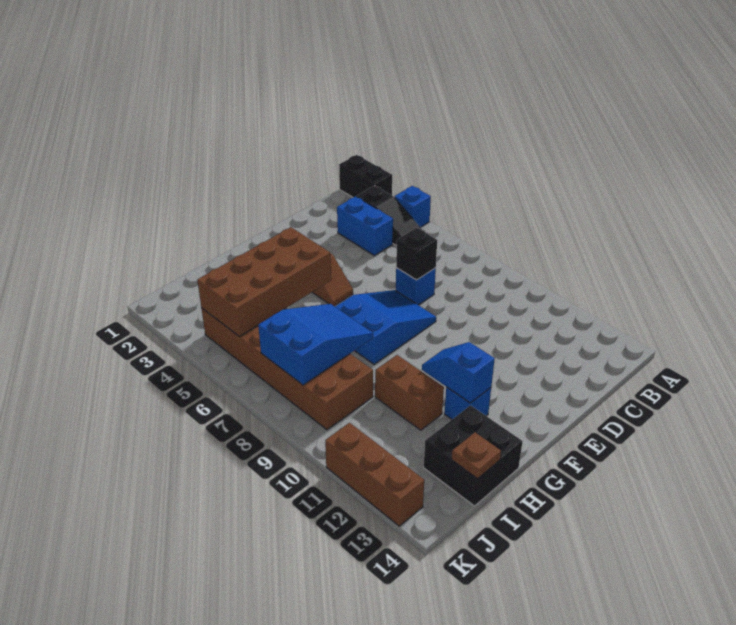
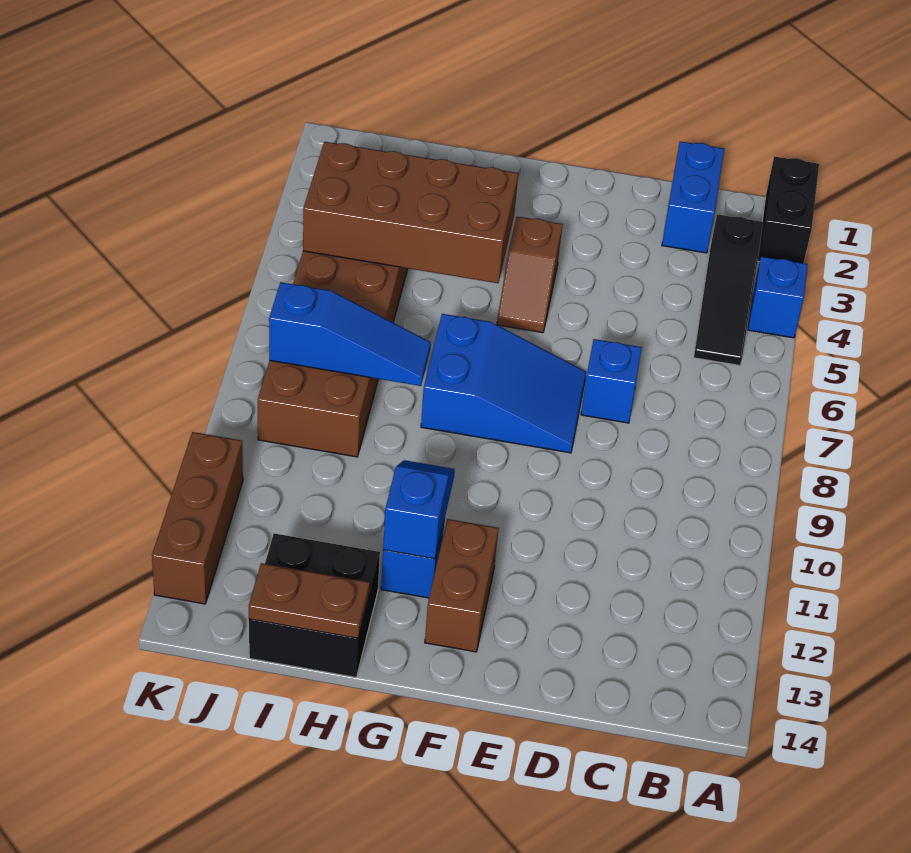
blue 1x2 brick [337,196,393,256] -> blue 1x2 brick moved to [662,141,724,253]
black 1x1 brick [396,228,437,280] -> none
blue 2x3 slope [258,304,373,385] -> blue 1x3 slope [269,282,431,386]
brown 1x2 brick [375,355,444,430] -> brown 1x2 brick moved to [425,519,499,652]
brown 1x1 plate [451,433,501,479] -> brown 1x2 plate [249,563,370,638]

